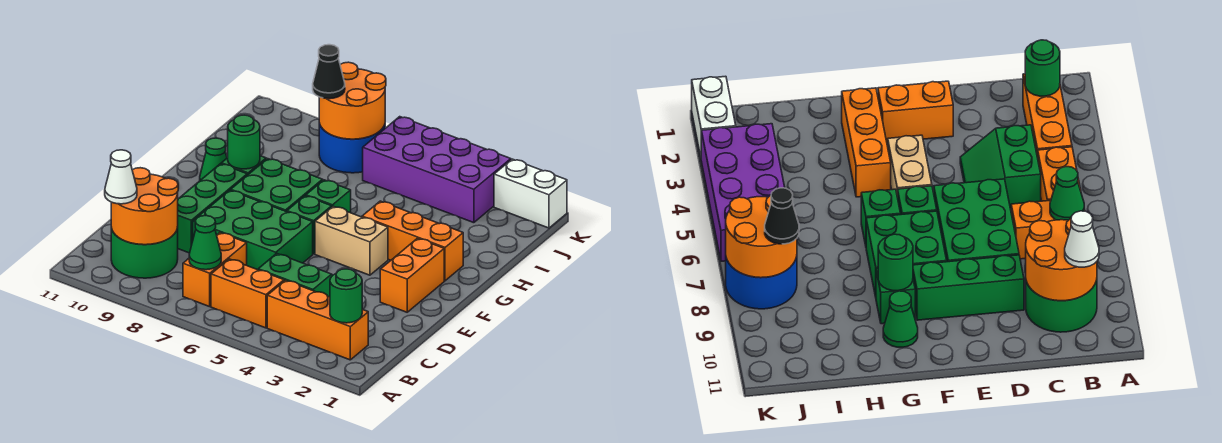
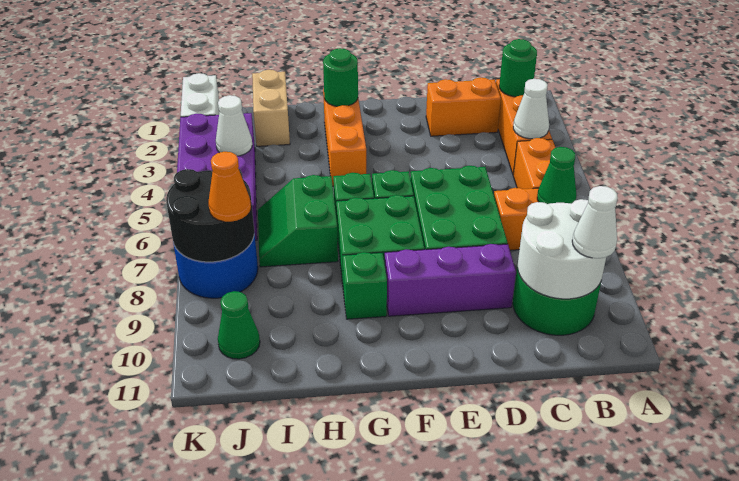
none -> white 1x1 cone [513,79,549,139]
orange 2x2 round brick [111,168,178,245] -> white 2x2 round brick [518,199,606,299]
green 2x2 slope [258,253,333,297] -> green 2x2 slope moved to [258,175,338,267]
green 1x3 brick [178,164,247,253] -> purple 1x3 brick [385,244,516,316]
orange 1x2 brick [380,238,444,312] -> orange 1x2 brick moved to [426,78,501,136]
tan 1x2 brick [315,206,388,275] -> tan 1x2 brick moved to [252,70,290,146]
green 1x1 round brick [228,115,260,169] -> green 1x1 round brick moved to [323,48,358,106]
green 1x1 cone [200,138,227,180] -> green 1x1 cone moved to [218,291,260,359]
none -> white 1x1 cone [216,95,252,156]
orange 2x2 round brick [319,62,386,139] -> black 2x2 round brick [166,169,254,262]
black 1x1 cone [313,45,345,99] -> orange 1x1 cone [208,152,251,222]

